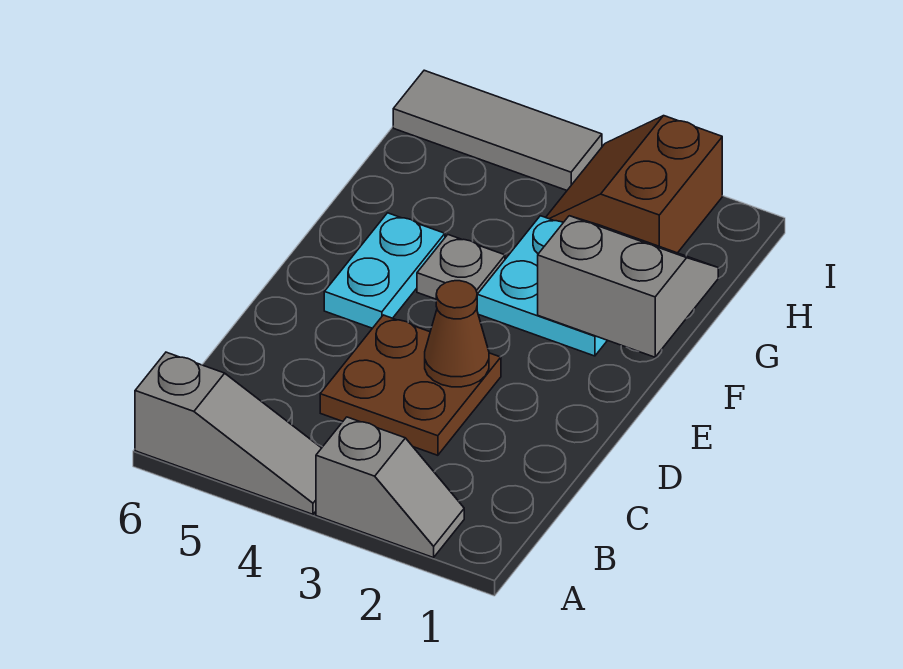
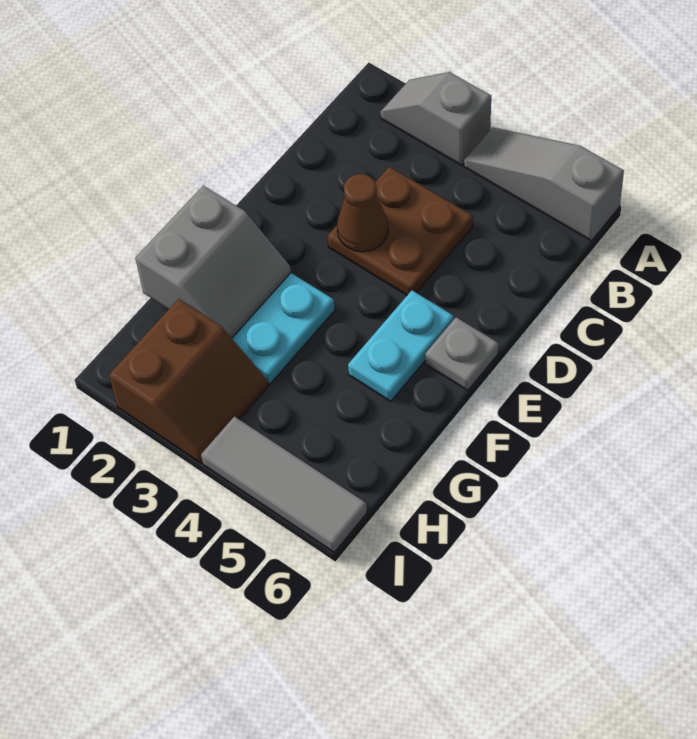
grey 2x2 slope [538,216,718,357] -> grey 2x2 slope turned to [135,186,291,338]
grey 1x1 plate [417,235,505,299] -> grey 1x1 plate moved to [425,317,499,390]

